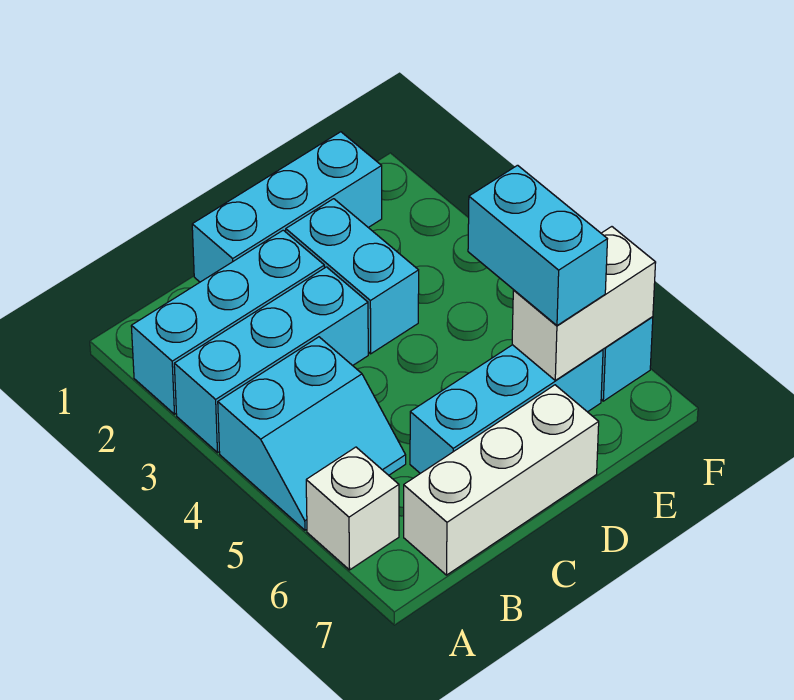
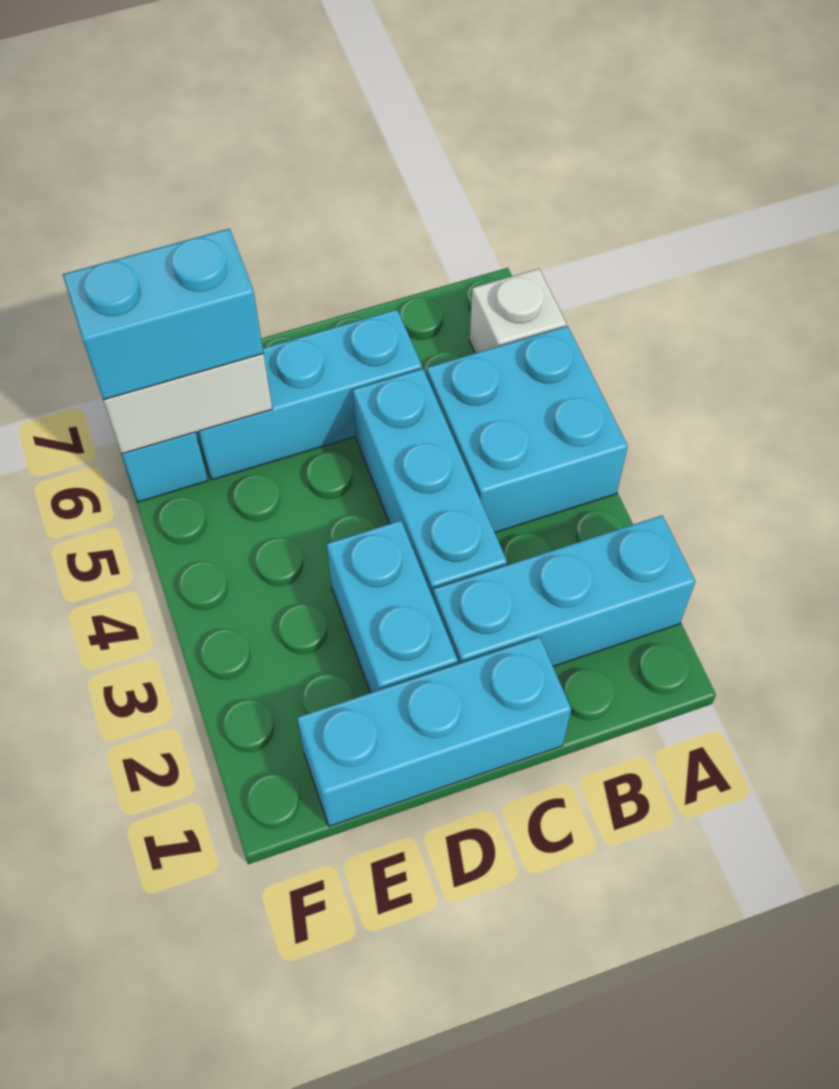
cyan 1x3 brick [174,267,368,452] -> cyan 1x3 brick turned to [353,369,507,597]
cyan 2x2 slope [218,337,406,530] -> cyan 2x2 brick [427,326,628,532]
white 1x3 brick [404,385,599,575] -> none
cyan 1x2 brick [468,165,607,325] -> cyan 1x2 brick turned to [63,229,263,400]

